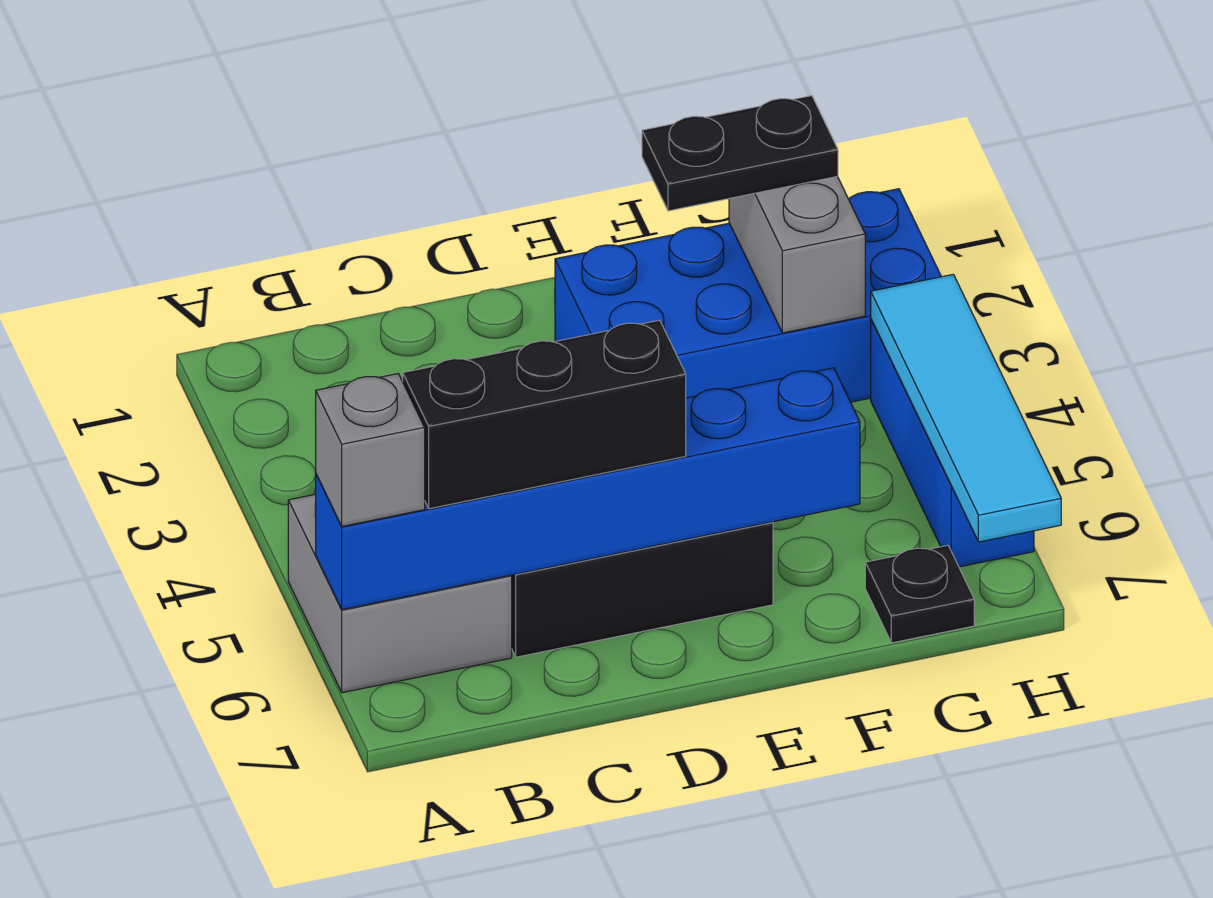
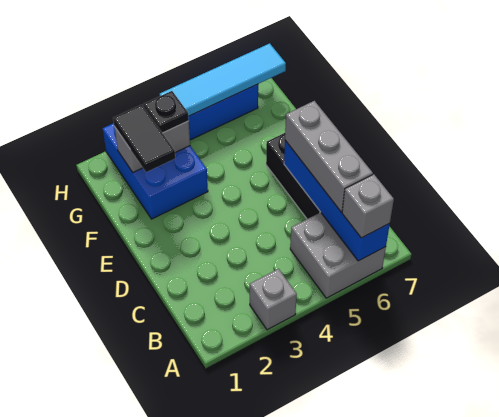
none -> grey 1x1 brick [250,269,297,330]
blue 1x6 brick [316,368,860,610] -> blue 1x4 brick [284,140,390,261]
black 1x3 brick [403,320,686,509] -> grey 1x3 brick [285,101,373,212]
blue 2x4 brick [555,189,941,402] -> blue 2x3 brick [103,123,208,219]
black 1x2 plate [642,96,838,211] -> black 1x2 tile [113,105,175,172]
black 1x1 plate [865,545,974,643] -> black 1x1 plate moved to [144,91,189,133]

